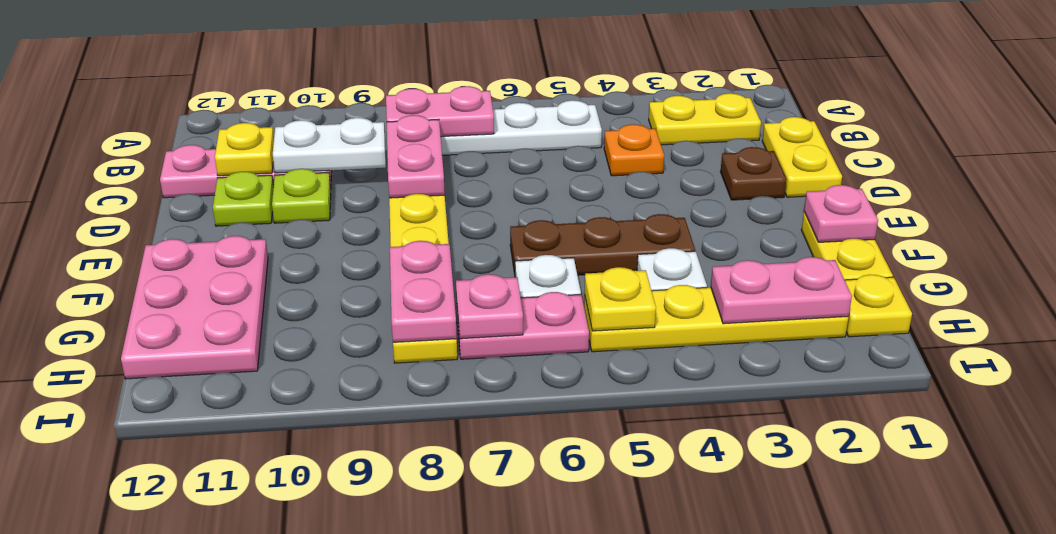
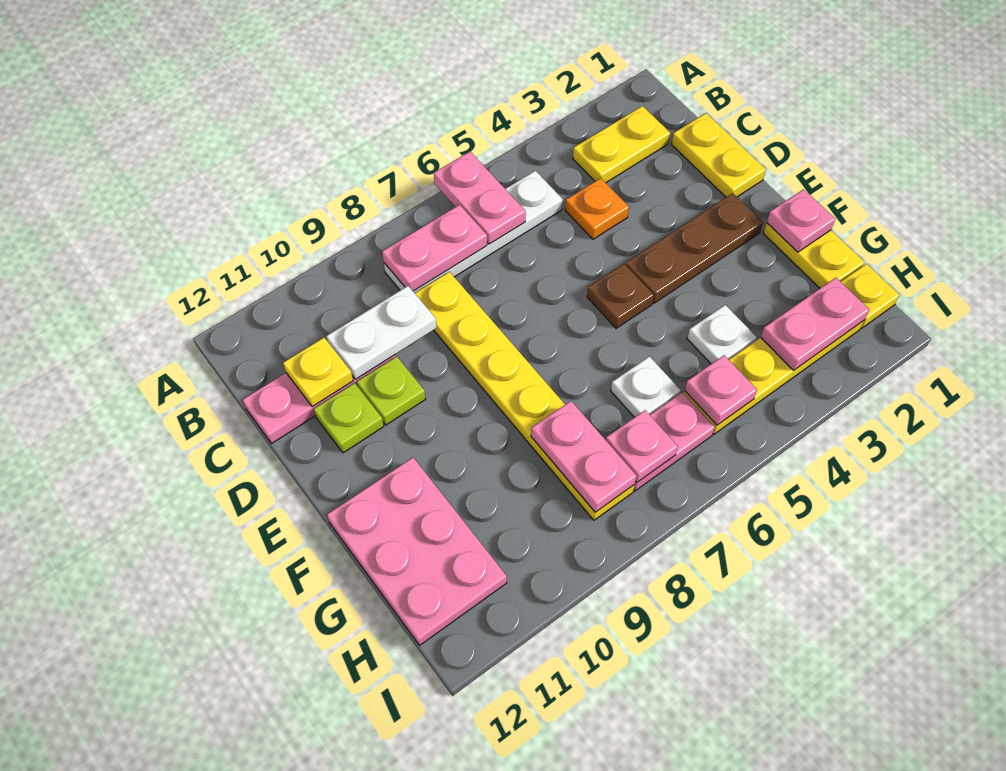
pink 1x2 plate [387,115,445,198] -> pink 1x2 plate moved to [434,152,526,244]
brown 1x1 plate [721,147,786,200] -> brown 1x1 plate moved to [587,264,654,328]
brown 1x3 plate [510,214,695,275] -> brown 1x3 plate moved to [626,193,763,303]
yellow 1x1 plate [584,267,656,331] -> pink 1x1 plate [685,355,757,425]

